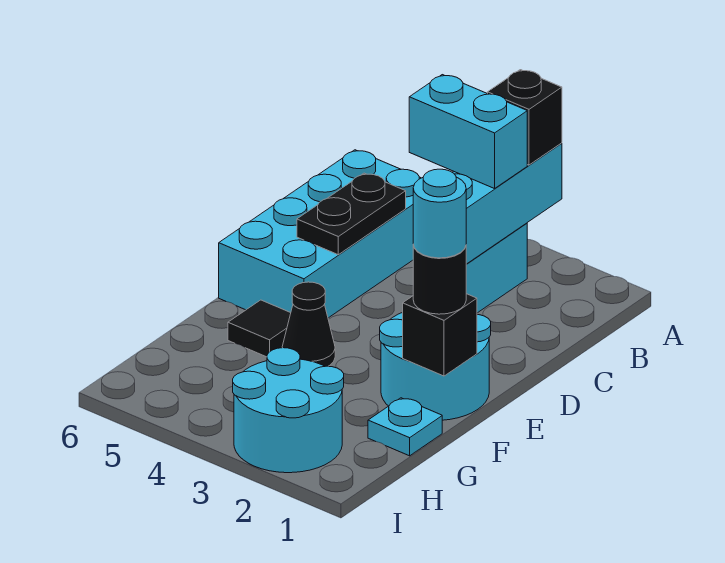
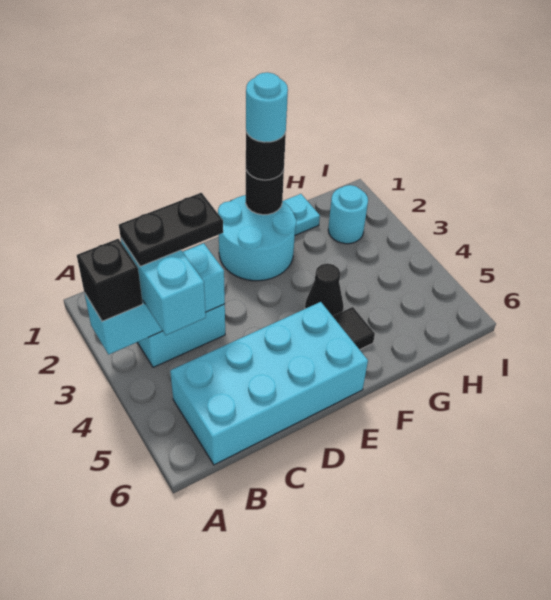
black 1x2 plate [297,173,406,255] -> black 1x2 plate moved to [119,193,223,266]
black 1x1 brick [403,294,477,376] -> black 1x1 round brick [246,170,284,215]
cyan 2x2 round brick [233,348,344,473] -> cyan 1x1 round brick [328,185,368,244]

